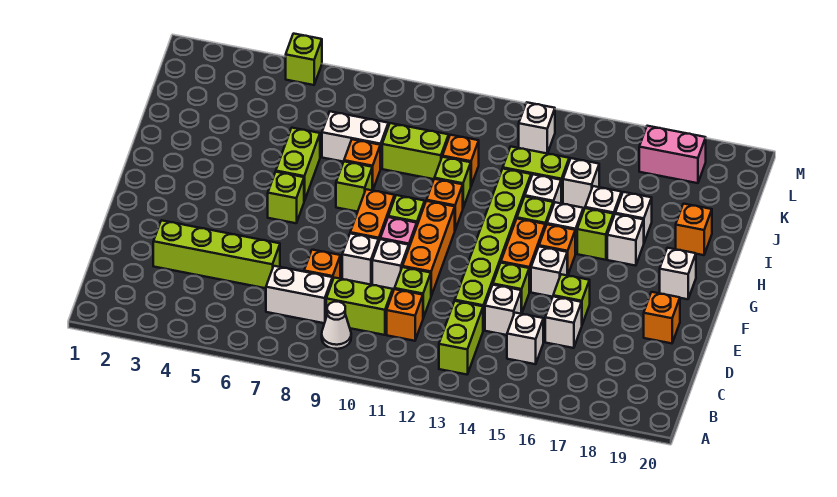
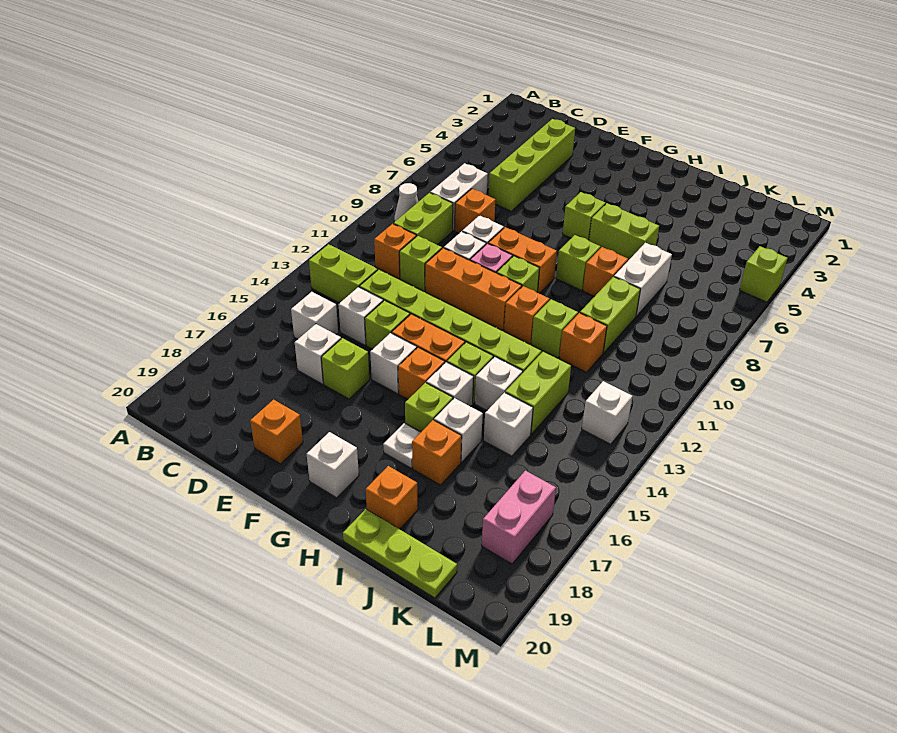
white 1x1 brick [607,214,644,266] -> white 1x1 plate [383,423,421,468]
white 1x1 brick [615,192,652,242] -> orange 1x1 brick [412,420,462,485]
none -> lime 1x3 plate [343,509,457,598]

